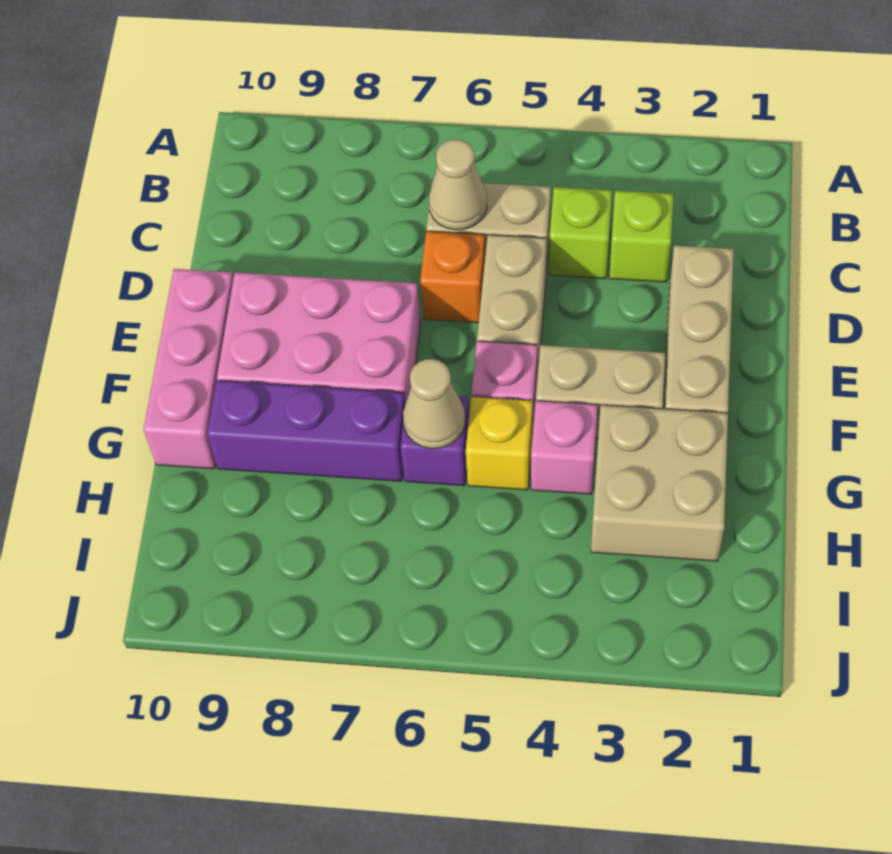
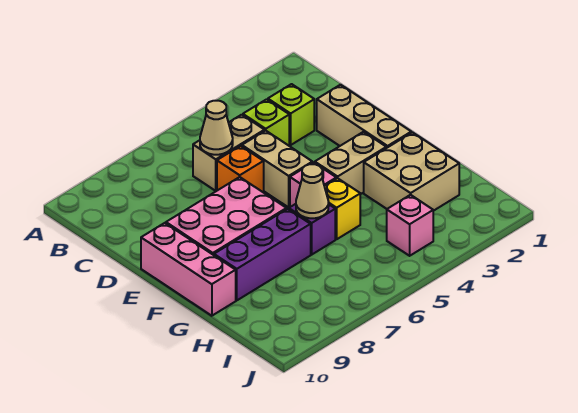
pink 1x1 brick [531,401,597,494] -> pink 1x1 brick moved to [387,195,433,256]

